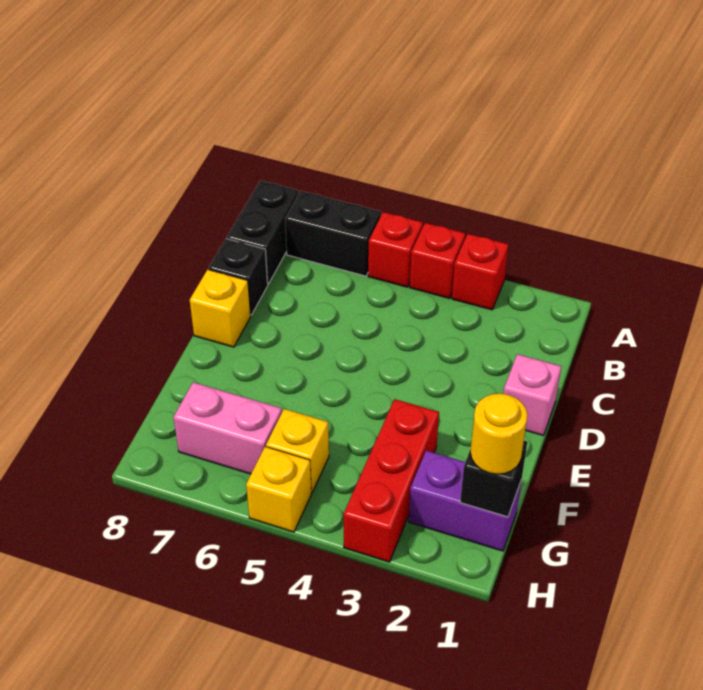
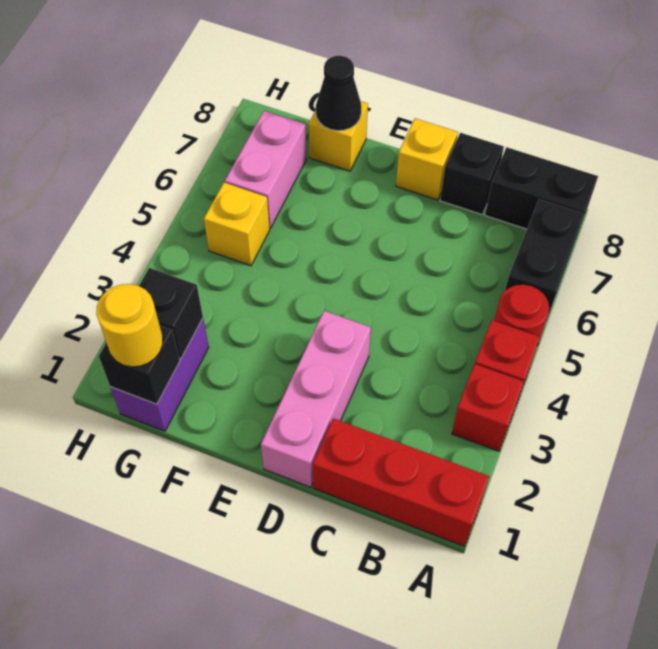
red 1x1 brick [368,212,423,287] -> red 1x1 round brick [494,285,549,345]
pink 1x1 brick [503,354,562,435] -> pink 1x3 brick [261,311,371,487]
red 1x3 brick [344,399,439,562] -> red 1x3 brick moved to [313,418,489,547]
none -> black 1x1 cone [316,56,361,131]
none -> black 1x1 brick [139,268,203,359]
yellow 1x1 brick [246,447,311,532] -> yellow 1x1 brick moved to [309,101,368,171]

